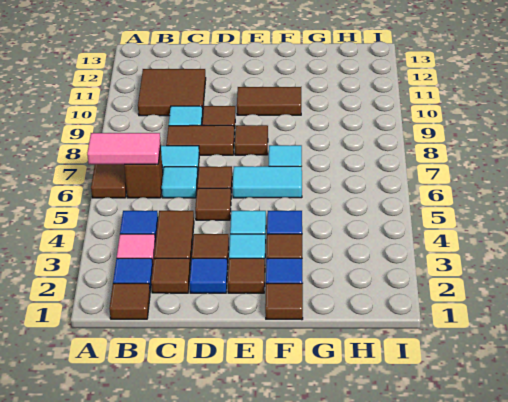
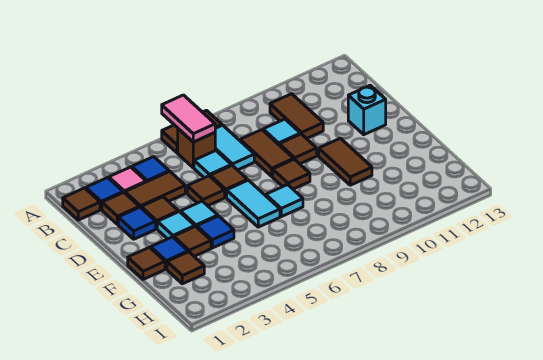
brown 2x2 tile [138,69,206,116] -> brown 1x2 tile [270,94,323,139]
none -> cyan 1x1 brick [348,85,386,135]
brown 1x1 tile [228,258,265,293] -> brown 1x1 tile moved to [167,252,204,284]

